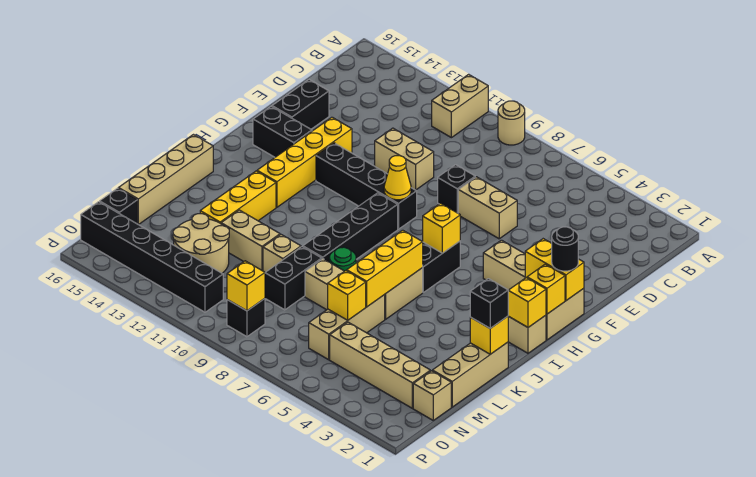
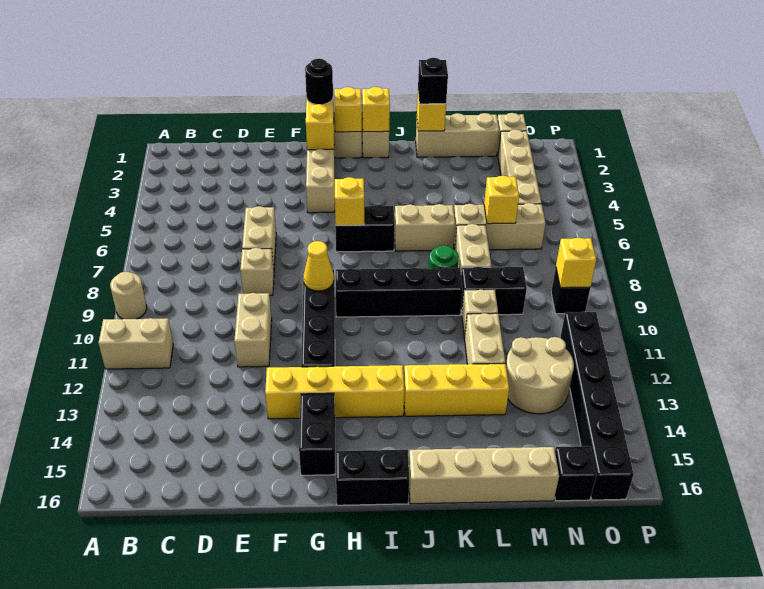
black 1x1 brick [438,165,475,213] -> tan 1x1 brick [240,248,274,296]
black 1x2 brick [272,80,329,129] -> black 1x2 brick moved to [336,450,410,505]
yellow 1x3 brick [347,230,423,307] -> none

